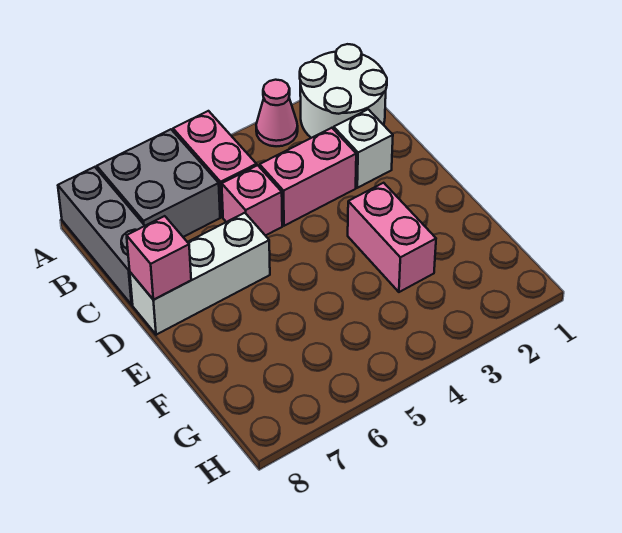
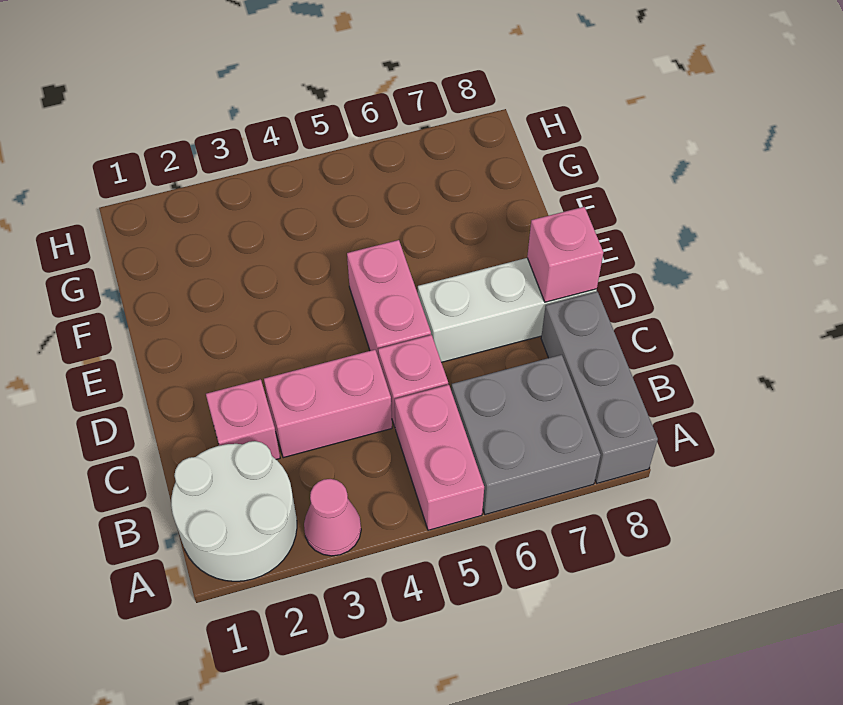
white 1x1 brick [334,109,393,188] -> pink 1x1 brick [206,379,280,460]
pink 1x2 brick [348,183,436,292] -> pink 1x2 brick moved to [347,240,431,359]

